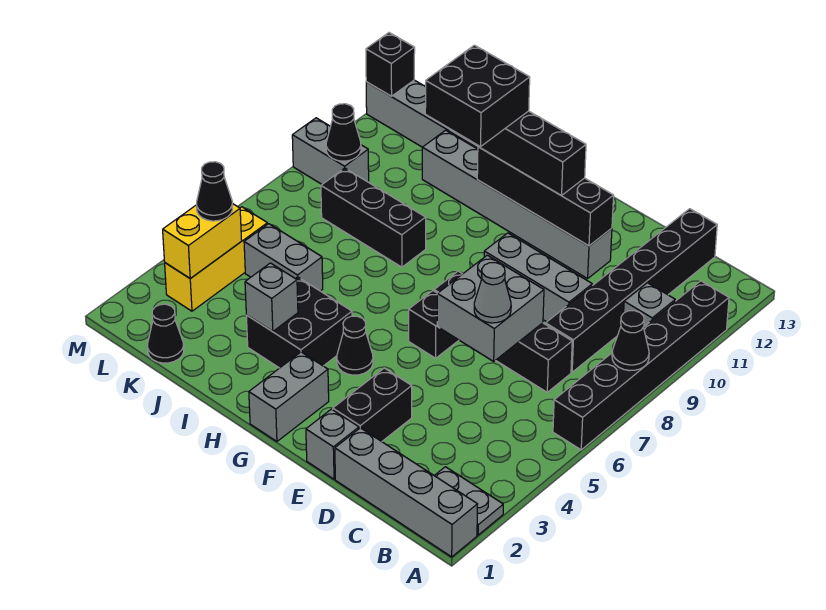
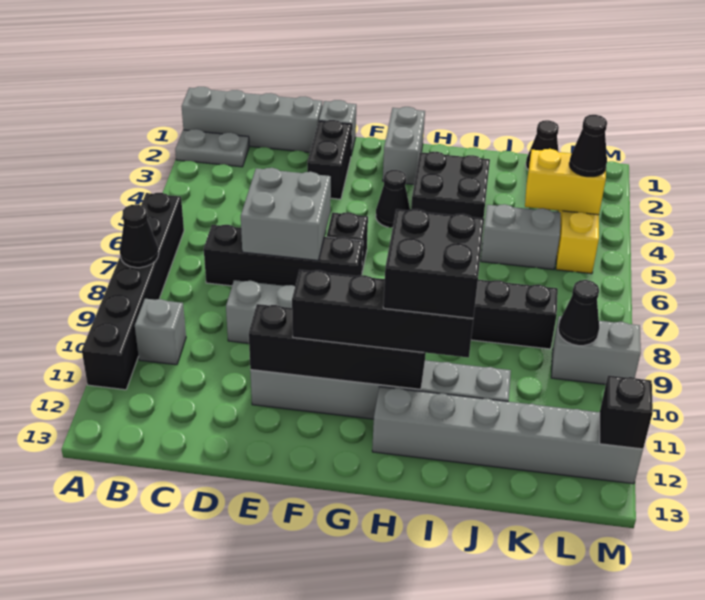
black 1x6 brick [546,209,717,372] -> none
grey 1x1 cone [474,263,511,323] -> none
grey 1x1 brick [245,263,298,332] -> none
yellow 1x2 brick [163,203,242,278] -> yellow 1x2 brick turned to [525,149,606,215]

